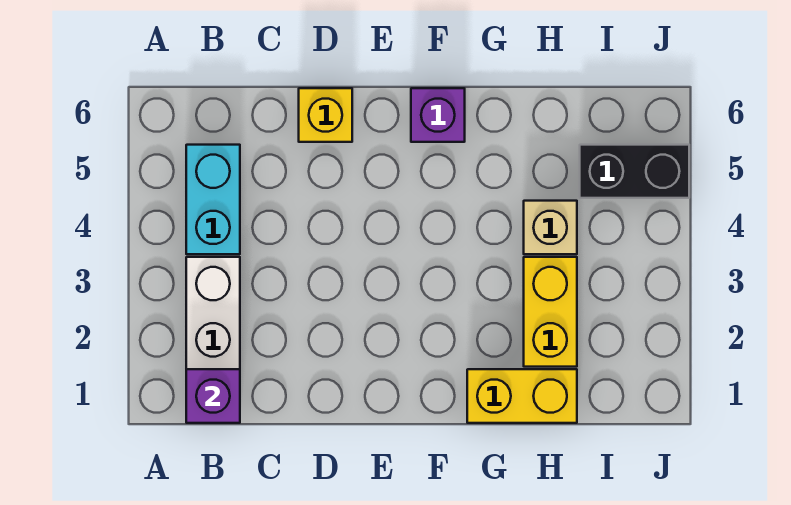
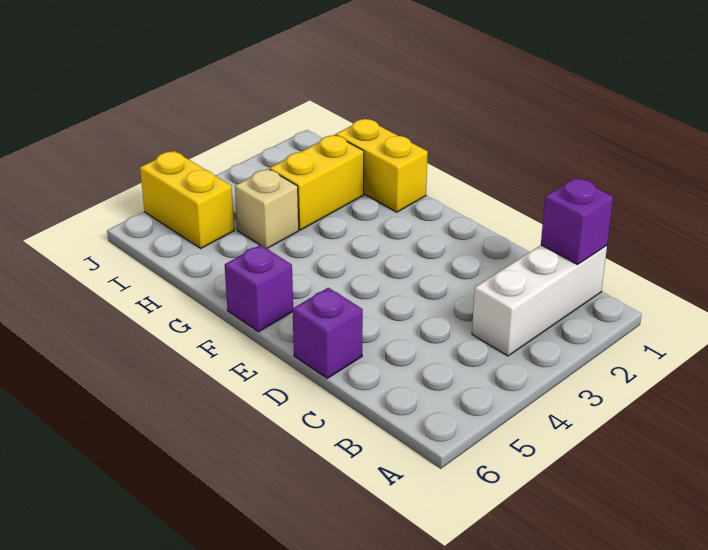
cyan 1x2 brick [186,145,240,254] -> none
yellow 1x1 brick [299,88,352,142] -> purple 1x1 brick [292,288,363,378]
black 1x2 brick [580,145,689,198] -> yellow 1x2 brick [140,151,234,248]

